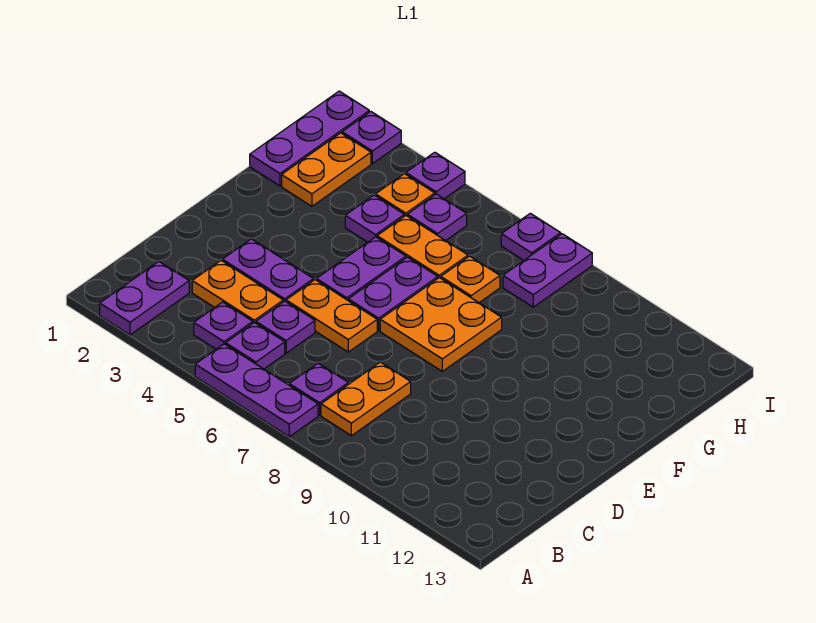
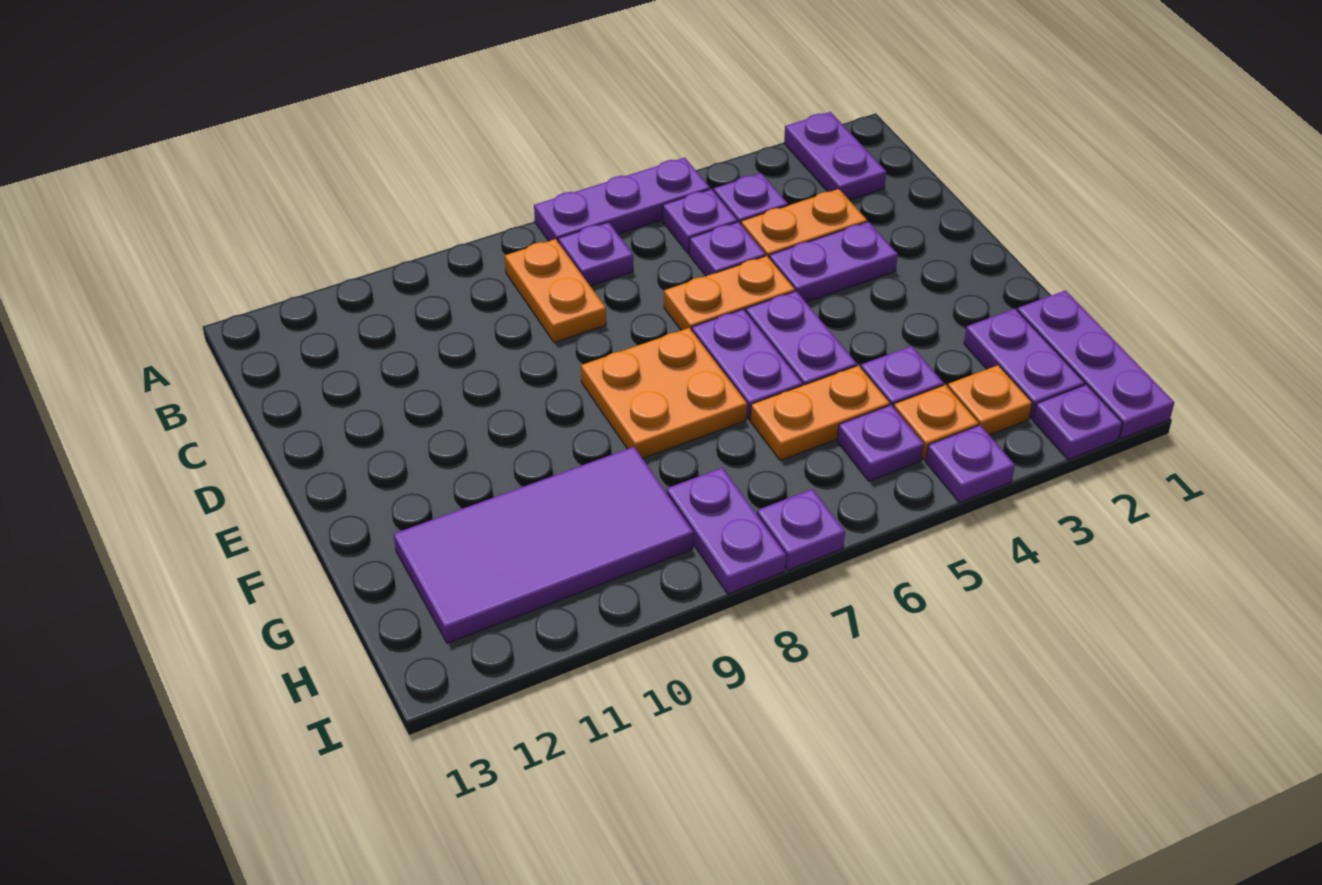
orange 1x2 plate [282,133,371,206] -> purple 1x2 plate [964,309,1085,419]
orange 1x1 plate [441,256,500,303] -> orange 1x1 plate moved to [948,365,1032,435]
none -> purple 2x4 tile [394,447,693,643]

